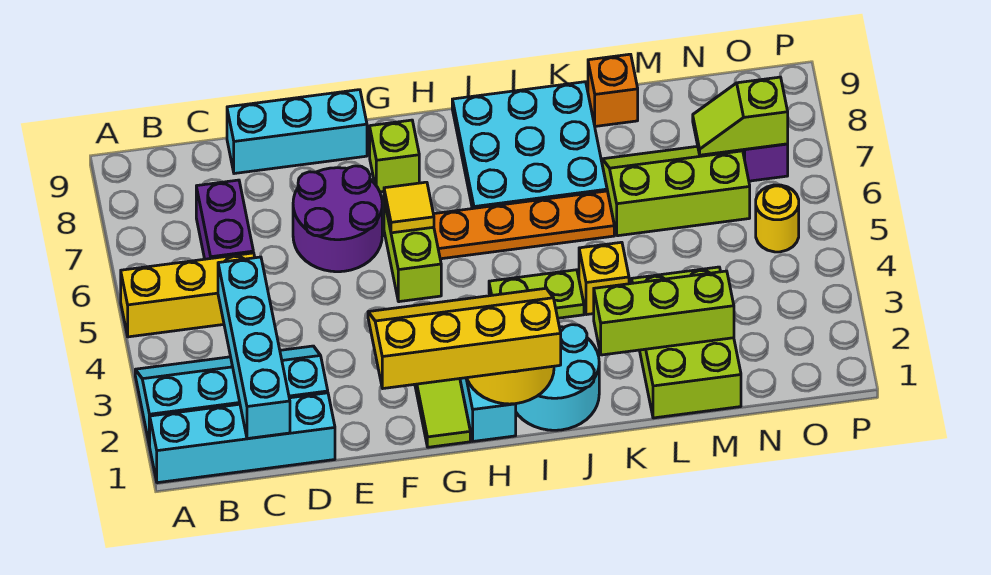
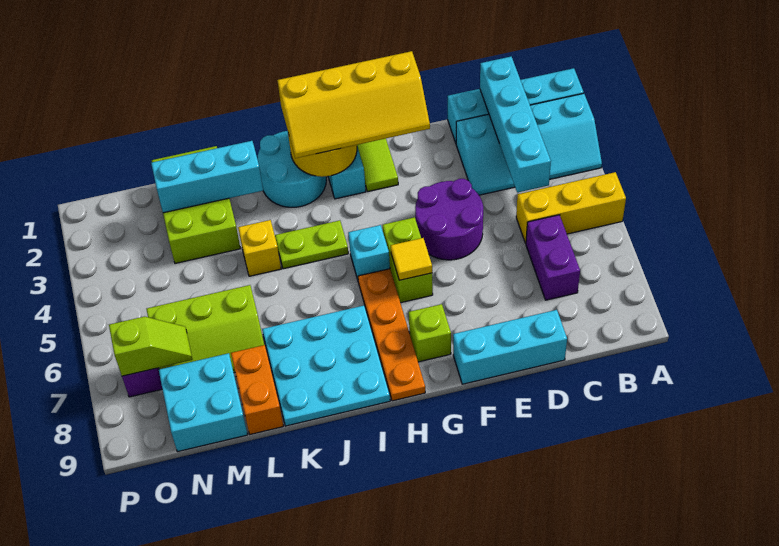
purple 2x2 round brick [293,166,382,272] -> purple 2x2 round brick moved to [415,179,483,260]
none -> cyan 1x1 brick [348,225,390,280]
orange 1x4 plate [434,191,614,259] -> orange 1x4 plate turned to [358,269,425,401]
lime 1x3 brick [594,271,734,355] -> cyan 1x3 brick [151,141,263,213]
orange 1x1 brick [588,54,638,126] -> orange 1x2 brick [231,345,283,434]
none -> cyan 2x2 brick [159,353,248,452]
yellow 1x1 round brick [756,185,799,252] -> none

